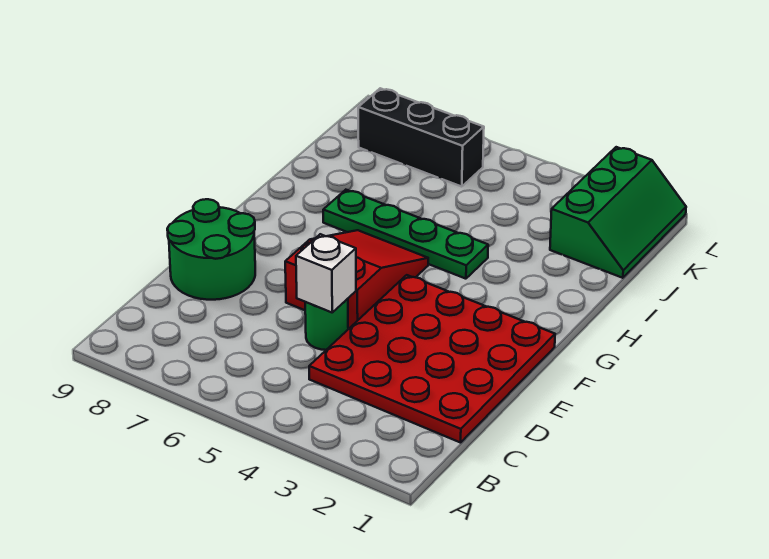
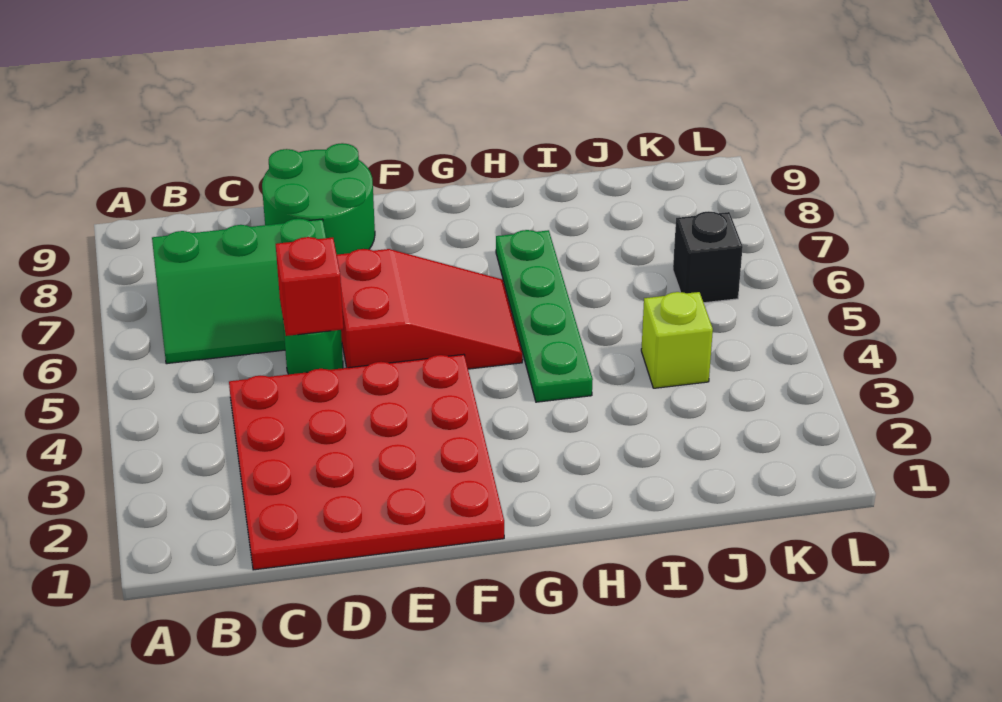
white 1x1 brick [296,234,356,312] -> red 1x1 brick [276,237,343,336]
green 2x3 slope [550,147,686,278] -> green 2x3 slope moved to [152,219,326,364]
none -> lime 1x1 brick [641,292,713,388]
black 1x3 brick [358,88,484,187] -> black 1x1 brick [673,211,743,303]

